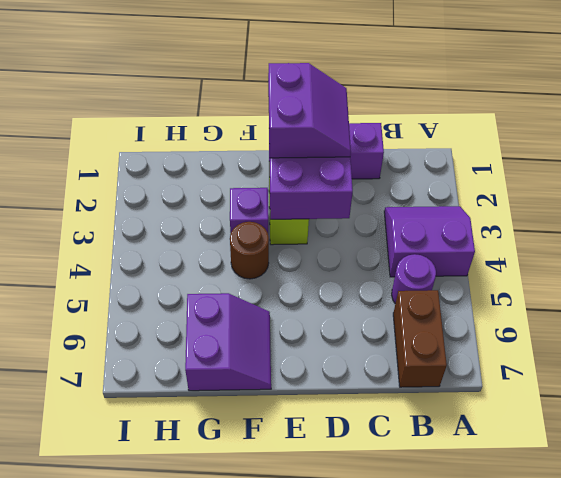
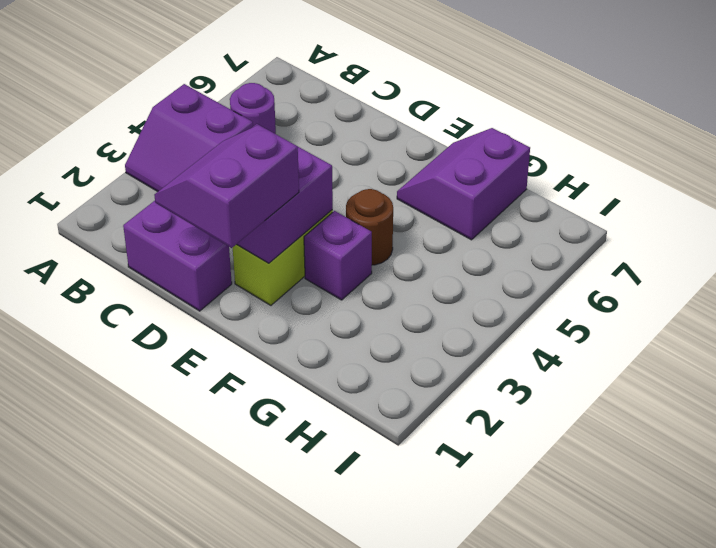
brown 1x2 brick [393,290,447,387] -> none

